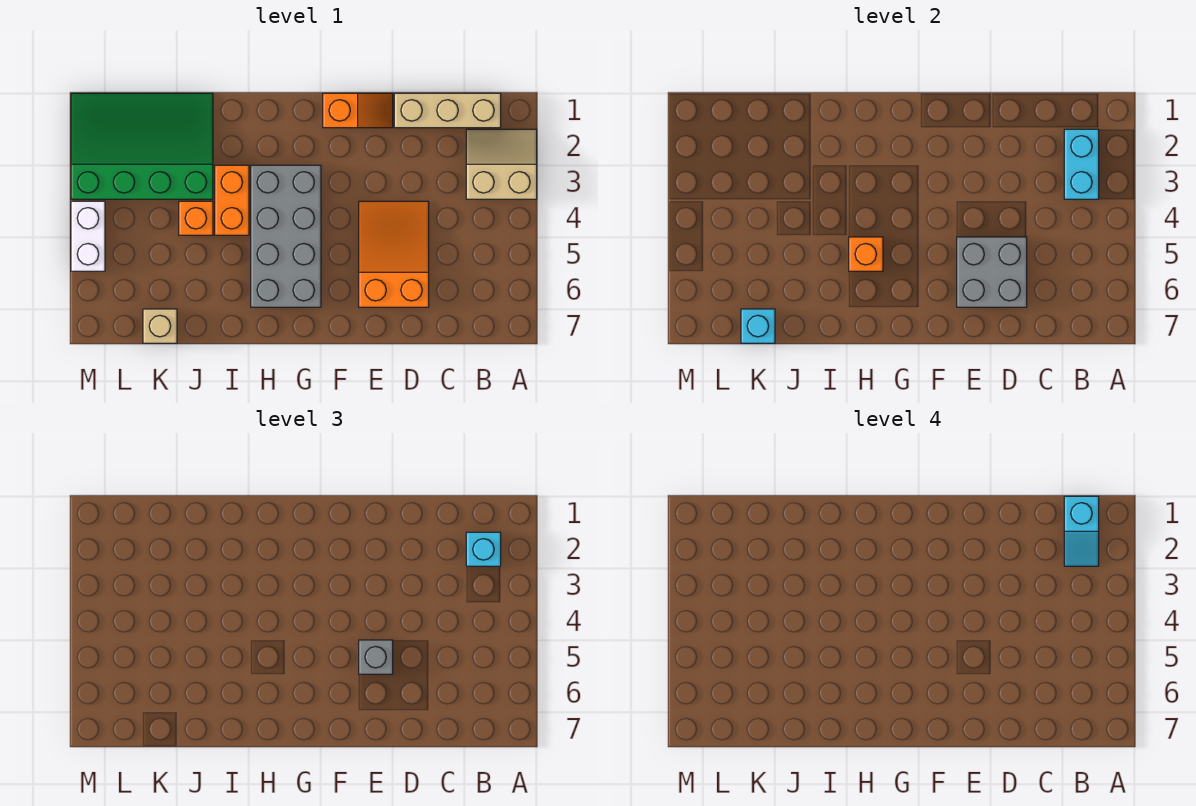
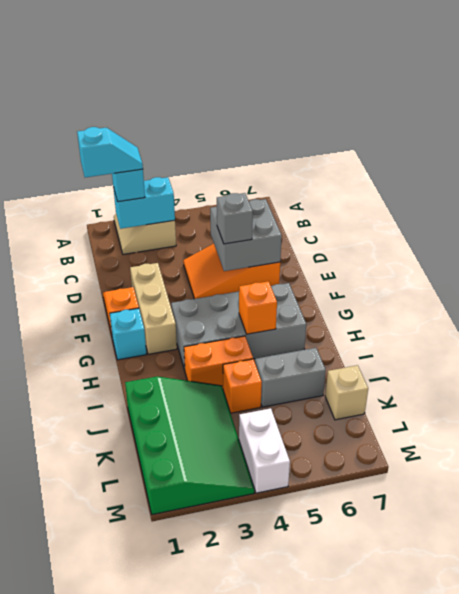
tan 1x3 brick [394,93,501,128] -> tan 1x3 brick moved to [130,263,177,354]
green 3x4 slope [71,93,213,199] -> green 3x4 slope turned to [125,376,254,515]
none -> grey 1x2 brick [255,348,326,407]
cyan 1x1 brick [741,309,775,343] -> cyan 1x1 brick moved to [110,308,146,360]
white 1x2 brick [71,201,105,271] -> white 1x2 brick turned to [239,408,290,493]

